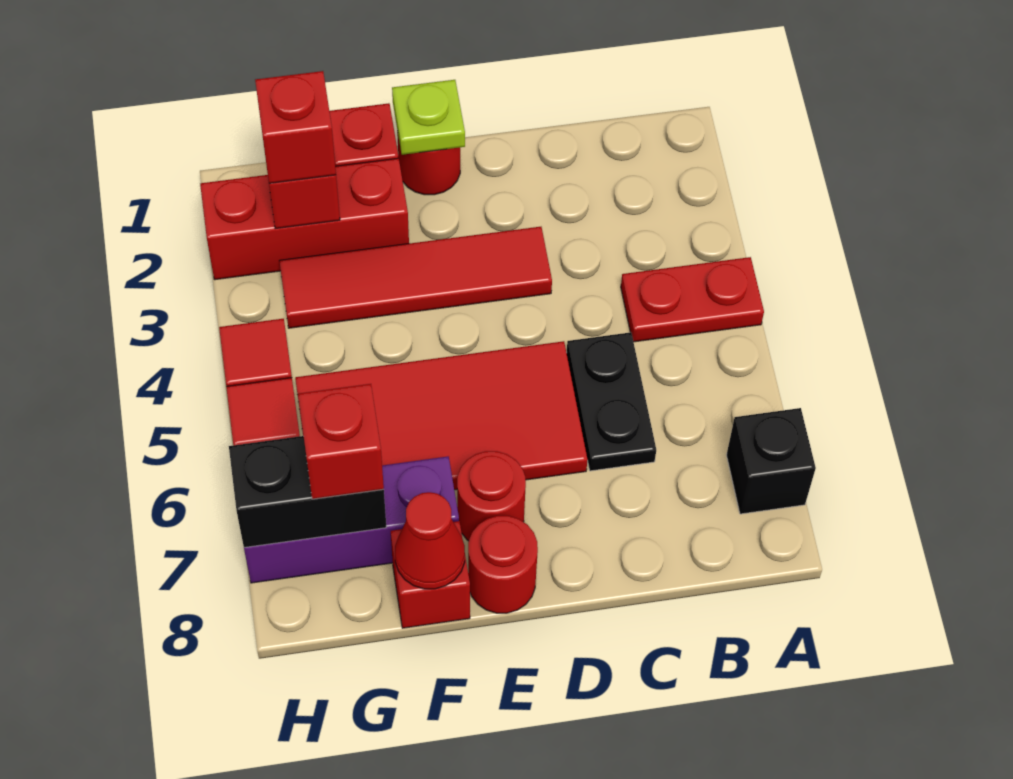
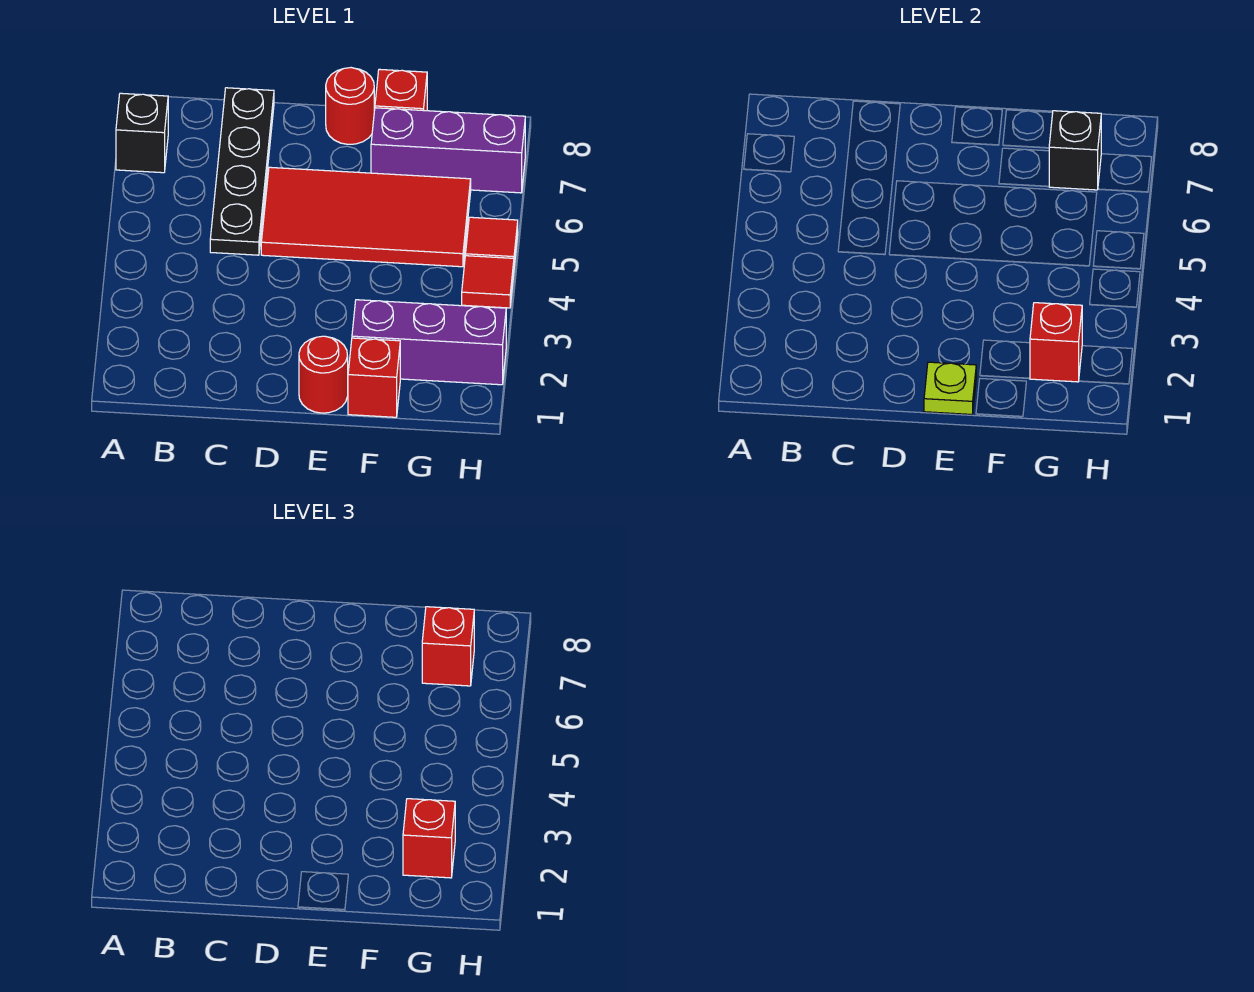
red 1x2 plate [621,257,764,342] -> none
black 1x2 plate [567,332,656,471] -> black 1x4 plate [210,88,274,255]
red 1x4 tile [279,227,552,328] -> none
red 1x1 round brick [457,451,526,541] -> none
red 1x3 brick [200,158,409,280] -> purple 1x3 brick [352,300,506,385]
red 1x1 cone [395,492,465,589] -> none
black 1x2 brick [229,436,386,547] -> black 1x1 brick [1049,111,1101,190]

